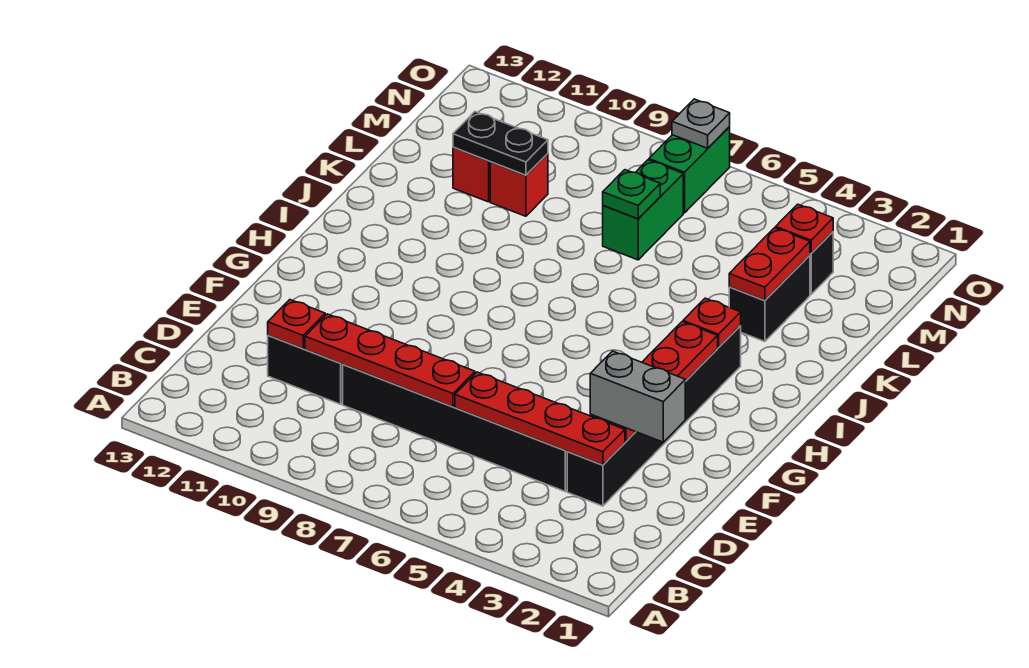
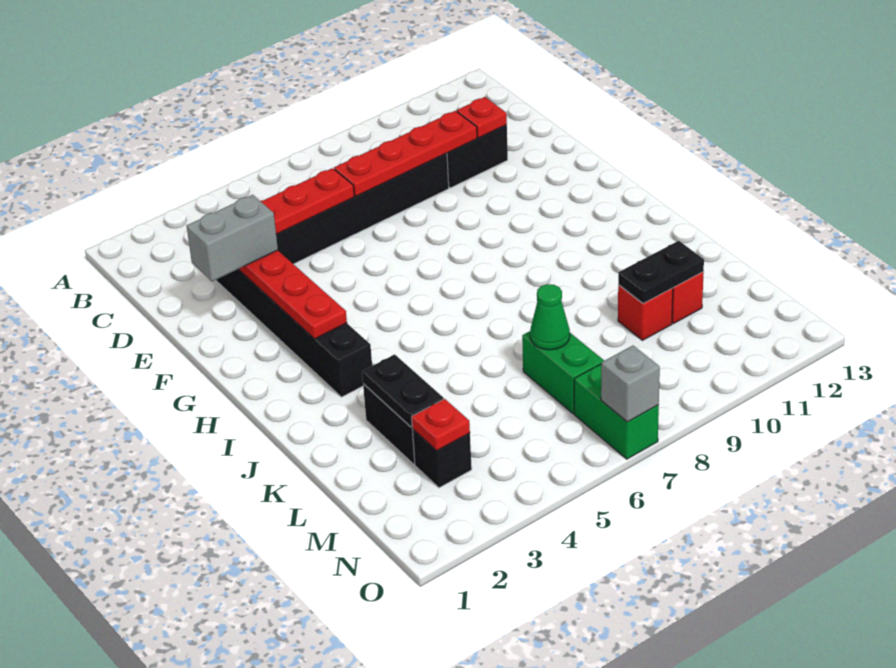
red 1x1 plate [683,298,741,347] -> none
red 1x2 plate [729,228,810,300] -> black 1x2 plate [362,354,444,427]
green 1x1 plate [603,170,660,219] -> green 1x1 cone [530,284,570,350]
grey 1x1 plate [672,99,730,148] -> grey 1x1 brick [601,346,660,422]

